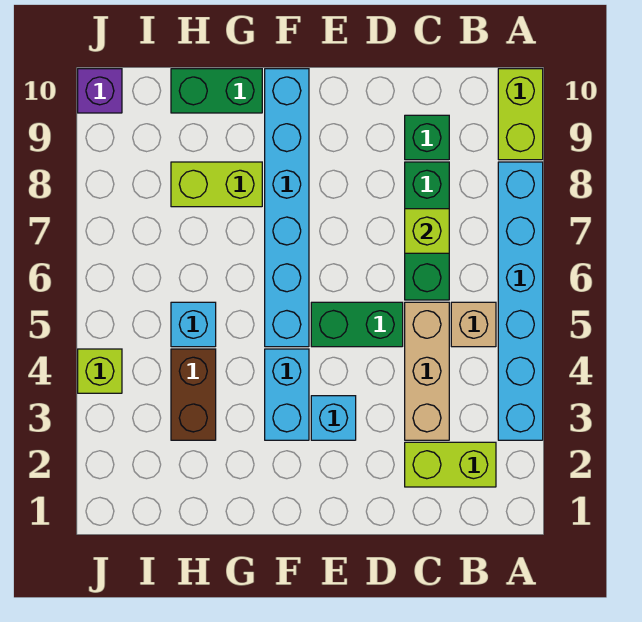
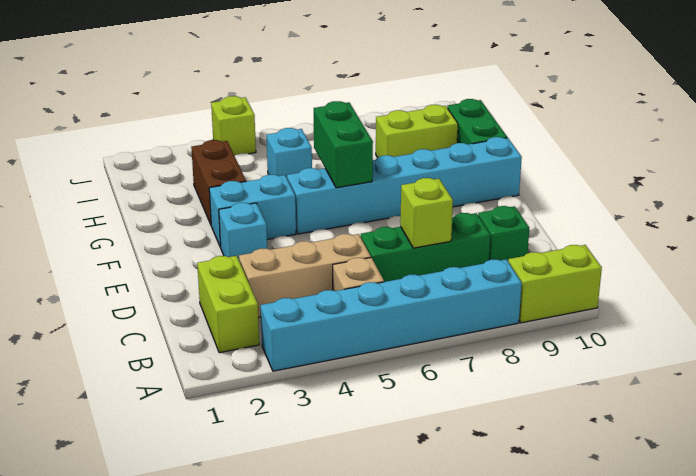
green 1x2 brick [311,302,403,347] -> green 1x2 brick moved to [314,101,373,188]
lime 1x2 brick [171,162,262,207] -> lime 1x2 brick turned to [376,104,458,158]
brown 1x2 brick [171,349,216,440] -> brown 1x2 brick turned to [191,140,246,225]
purple 1x1 brick [78,69,122,113] -> none

